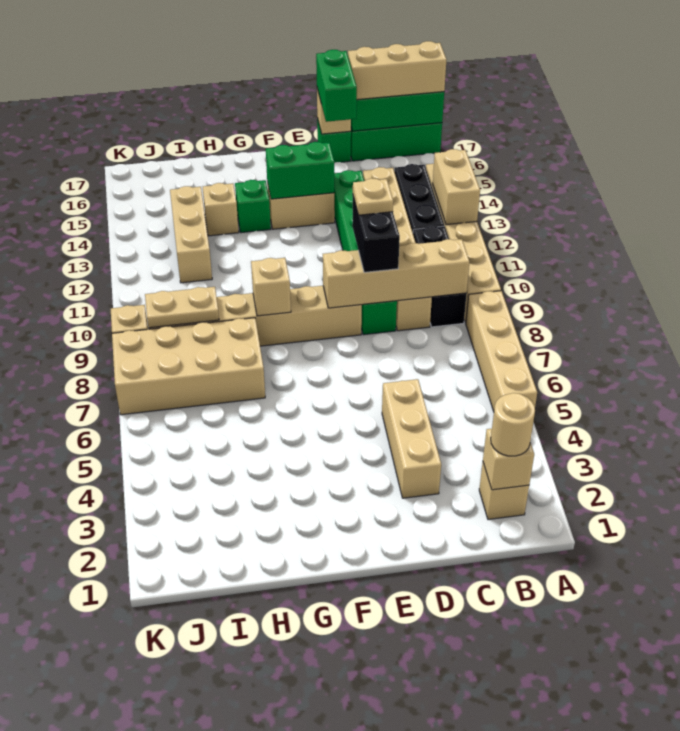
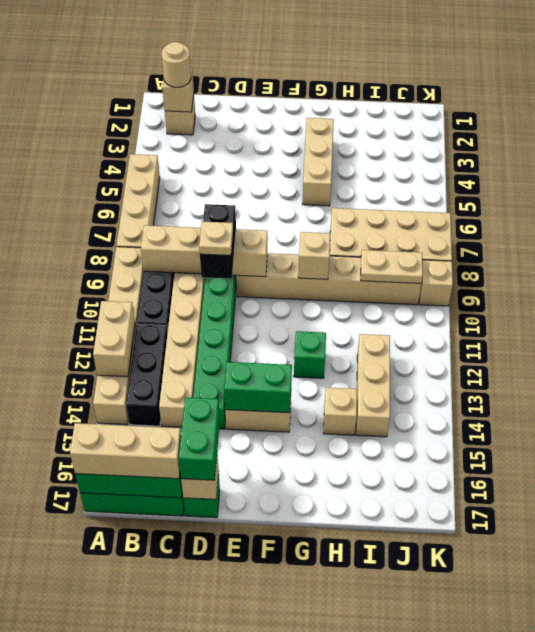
tan 1x3 brick [382,379,441,498] -> tan 1x3 brick moved to [302,118,334,206]
green 1x1 brick [235,180,271,233] -> green 1x1 brick moved to [294,331,326,378]

